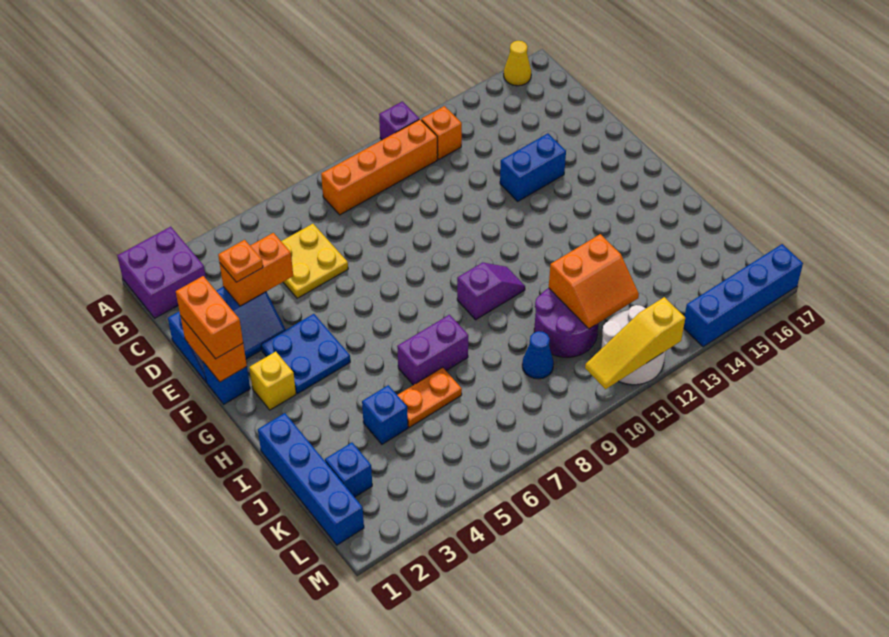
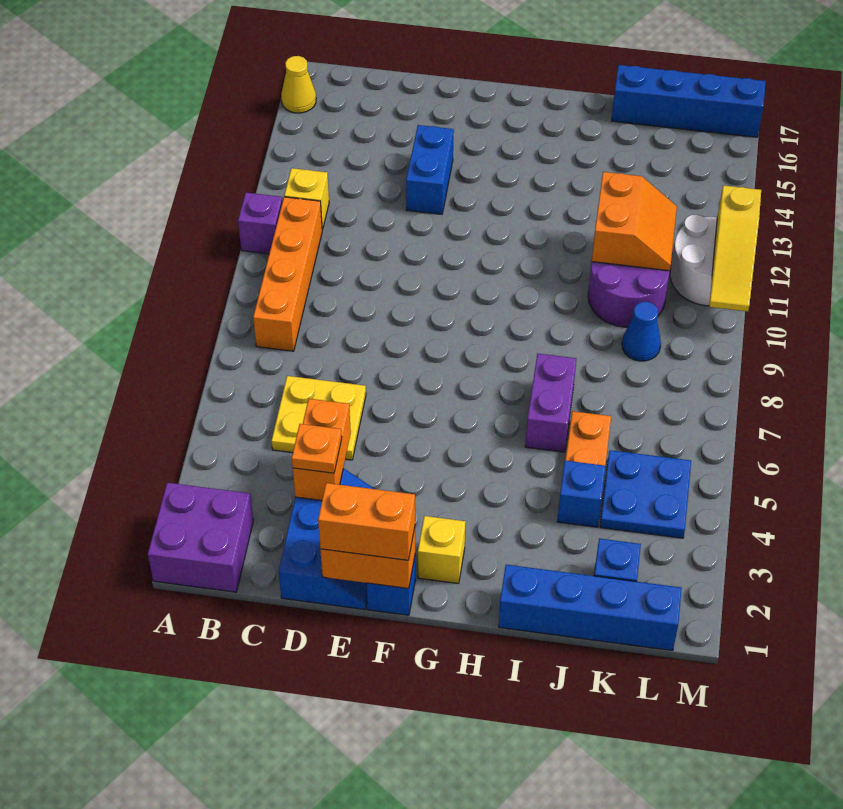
orange 1x1 brick [421,106,462,159] -> yellow 1x1 brick [284,168,329,230]
blue 2x2 plate [261,314,350,394] -> blue 2x2 plate moved to [600,450,691,538]
purple 1x2 slope [457,262,525,320] -> none
blue 1x4 brick [684,244,803,347] -> blue 1x4 brick turned to [612,65,766,137]

